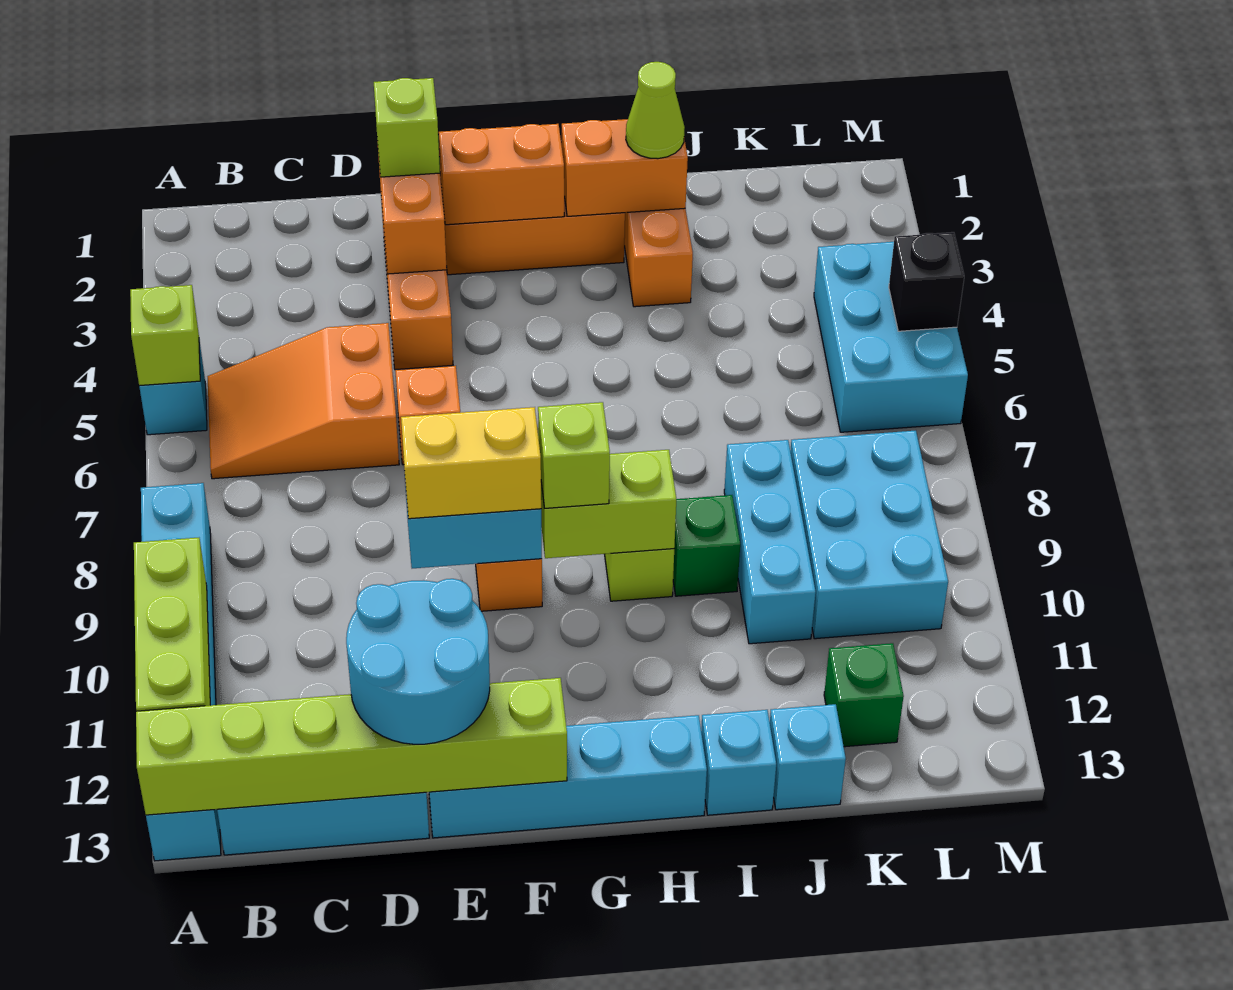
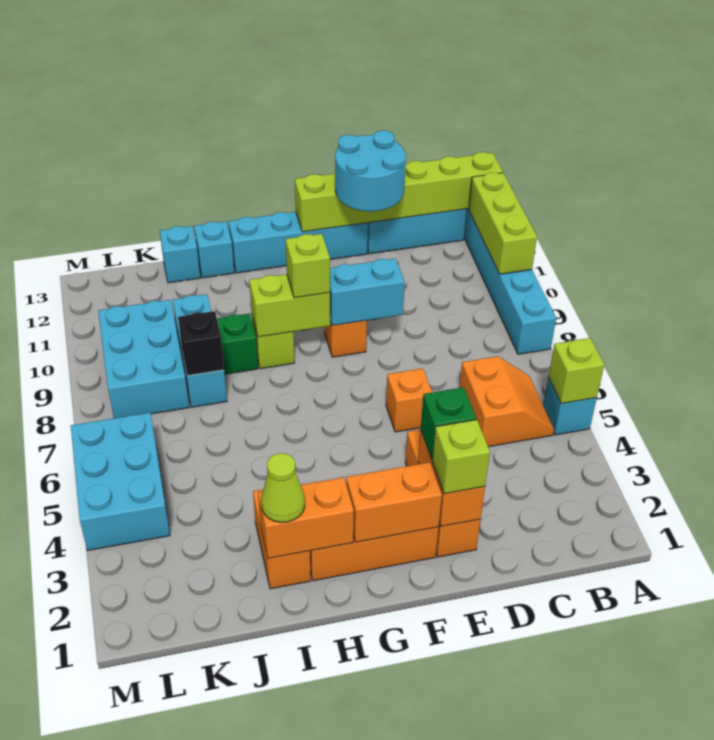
orange 2x3 slope [208,323,399,479] -> orange 2x2 slope [460,356,554,447]
yellow 1x2 brick [401,407,541,519] -> none
green 1x1 brick [824,643,904,747] -> green 1x1 brick moved to [421,387,476,460]
black 1x1 brick [889,232,964,331] -> black 1x1 brick moved to [178,311,224,376]

